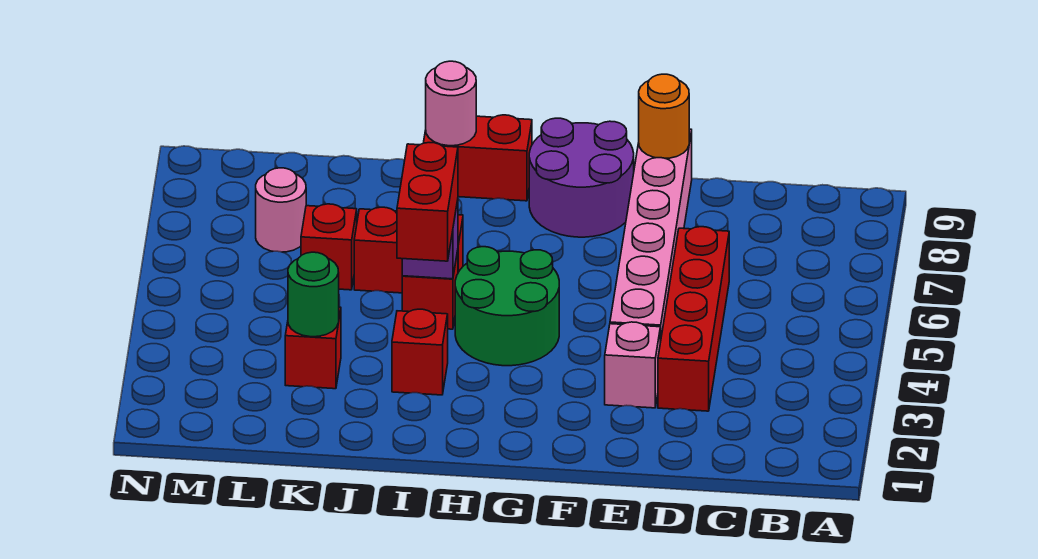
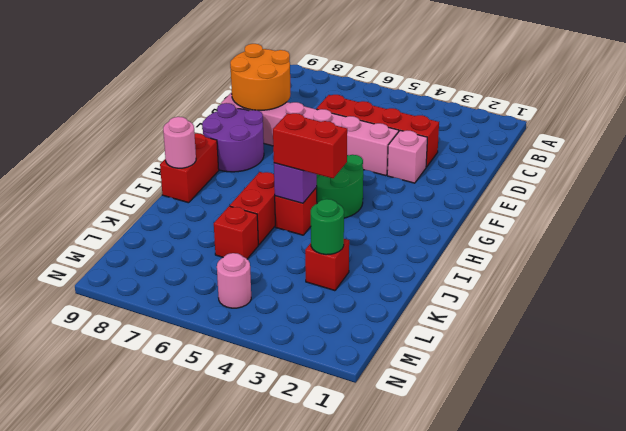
orange 1x1 round brick [639,74,689,158] -> orange 2x2 round brick [230,44,291,110]
red 1x1 brick [392,309,448,395] -> none
pink 1x1 round brick [256,168,306,252] -> pink 1x1 round brick moved to [217,253,251,308]

